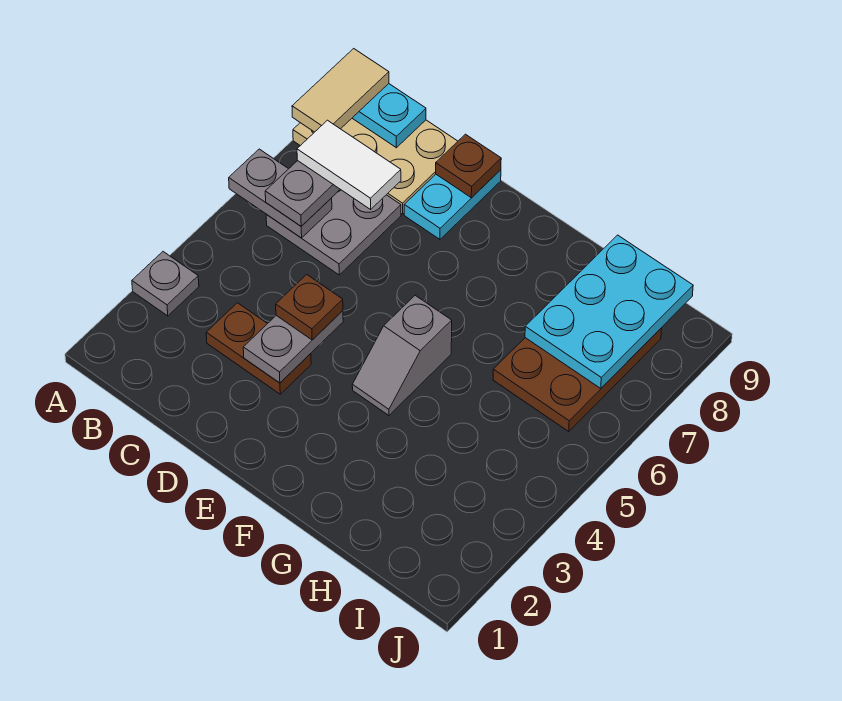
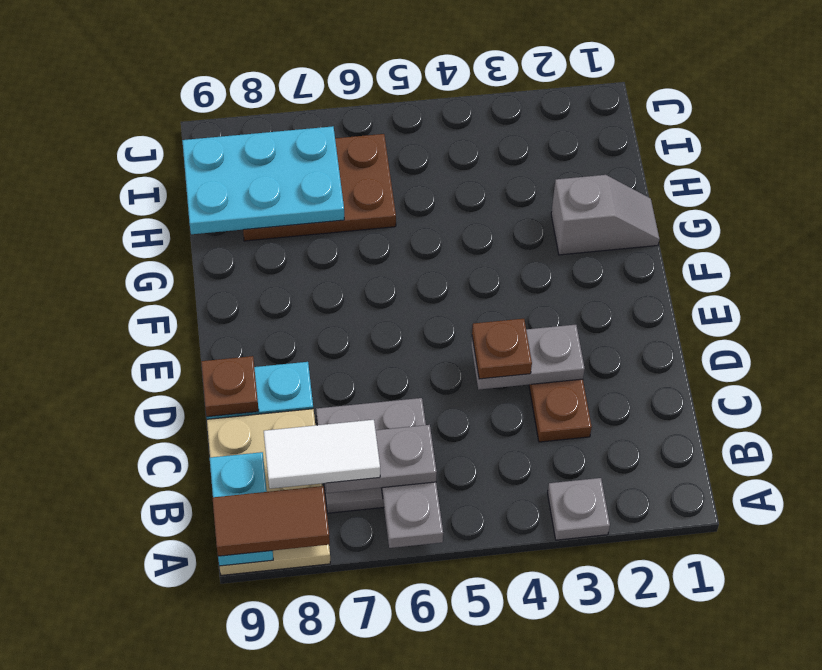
tan 1x2 tile [292,49,389,132] -> brown 1x2 tile [212,486,330,556]
white 1x2 tile [297,120,401,209] -> white 1x2 tile turned to [264,420,380,489]
grey 1x2 slope [352,296,452,415] -> grey 1x2 slope moved to [551,175,659,255]

